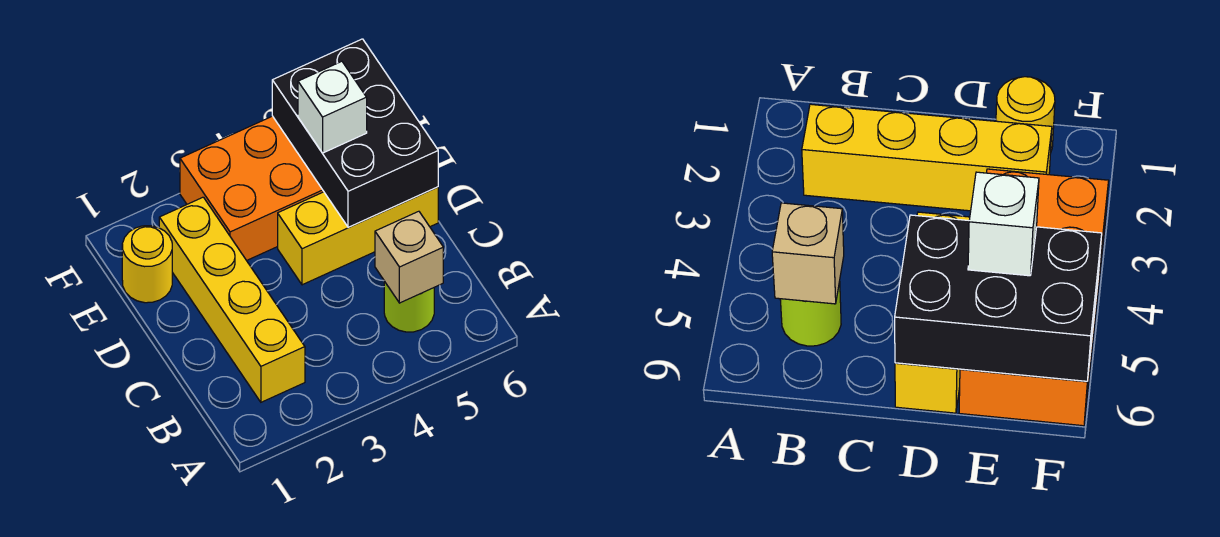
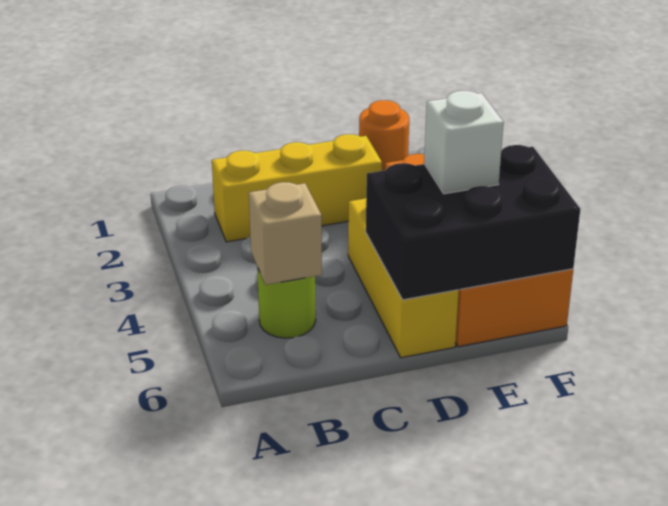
yellow 1x4 brick [159,197,305,402] -> yellow 1x3 brick [212,134,382,242]
yellow 1x1 round brick [122,226,172,303] -> orange 1x1 round brick [359,100,409,171]

